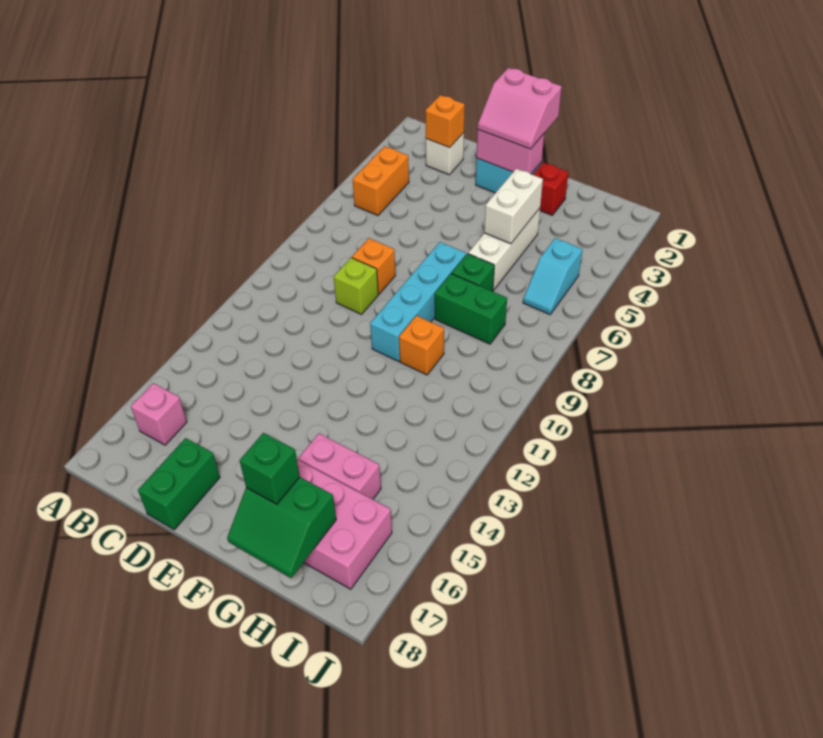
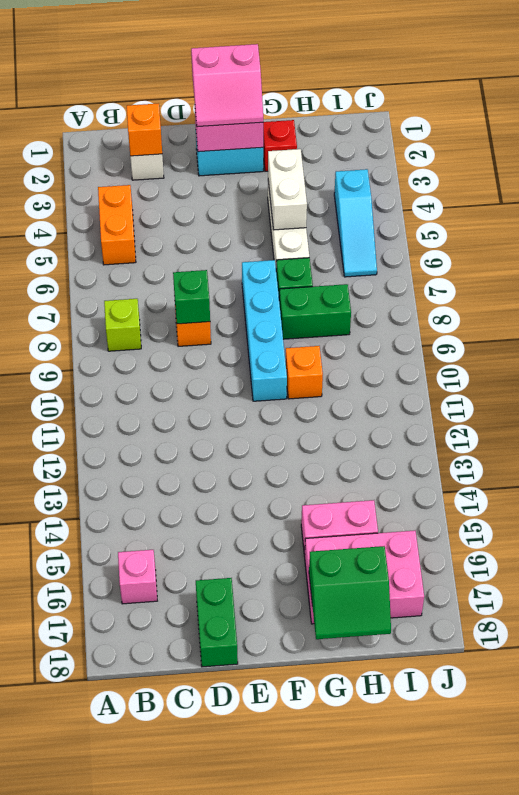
lime 1x1 brick [333,258,378,314] -> lime 1x1 brick moved to [104,299,141,351]
green 1x1 brick [240,433,300,504] -> green 1x1 brick moved to [173,270,210,324]
cyan 1x2 slope [523,238,582,315] -> cyan 1x3 slope [334,169,377,277]

